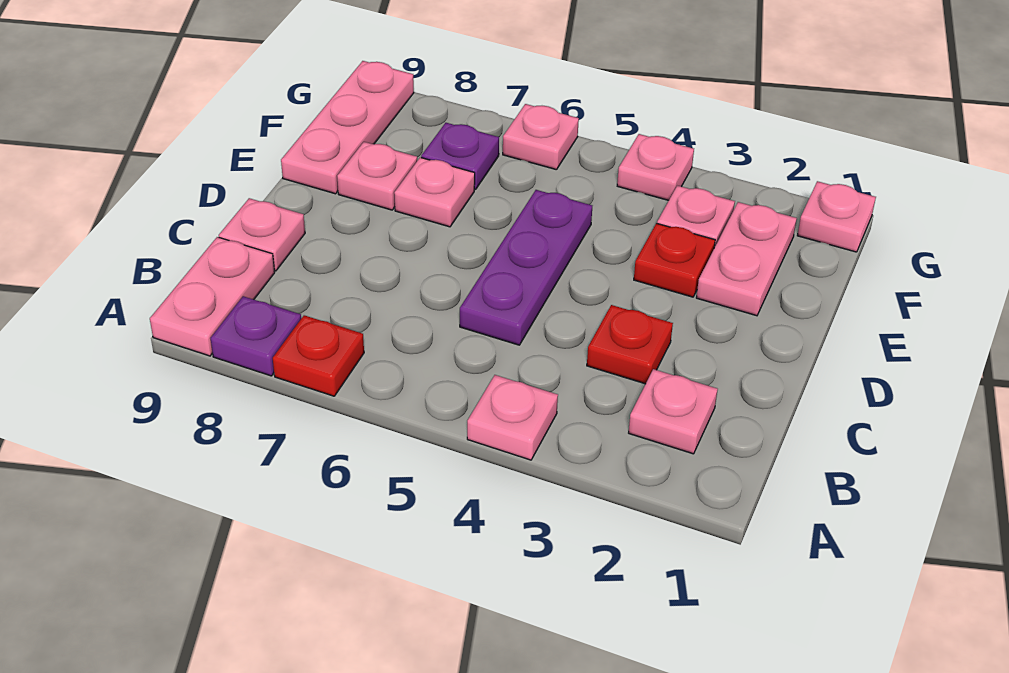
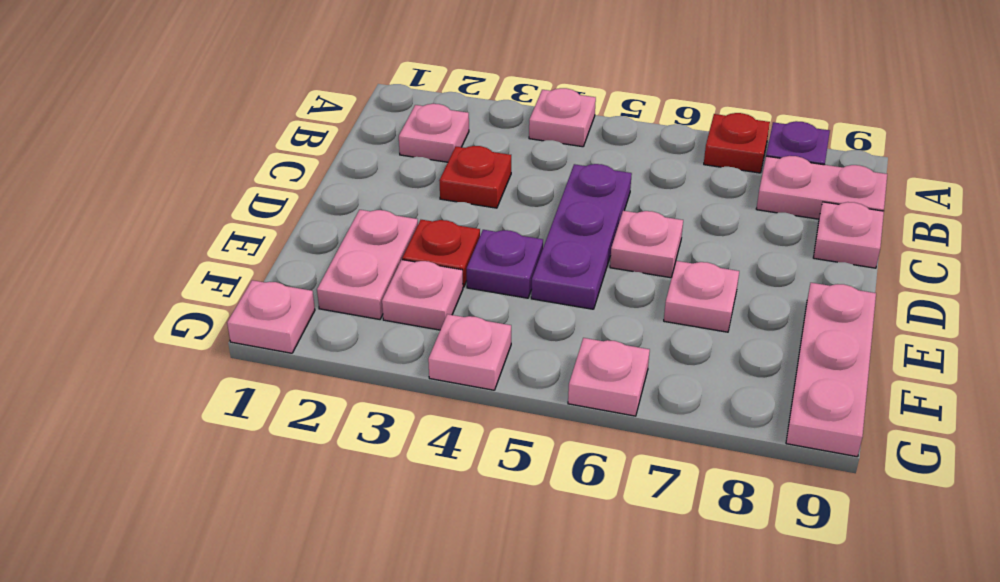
pink 1x2 plate [150,237,275,356] -> pink 1x2 plate turned to [756,156,887,219]
pink 1x1 plate [337,142,417,210] -> pink 1x1 plate moved to [610,211,683,278]
purple 1x1 plate [421,123,499,190] -> purple 1x1 plate moved to [466,230,543,298]

